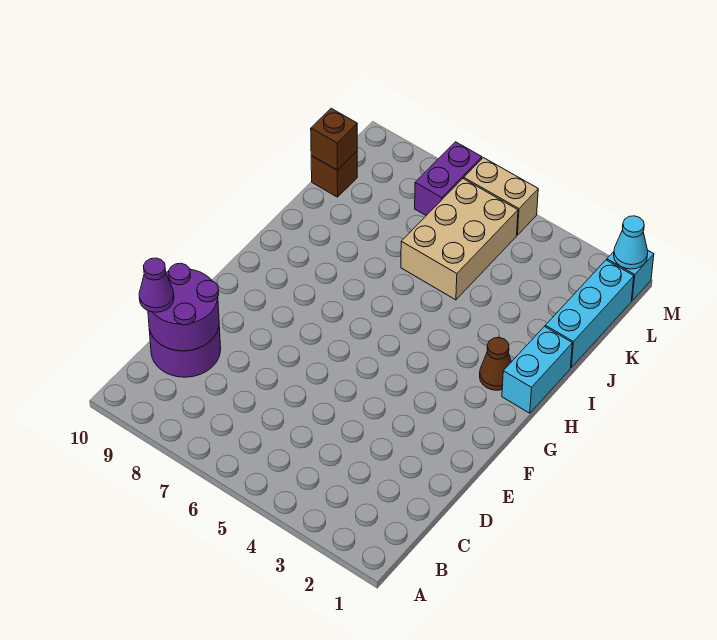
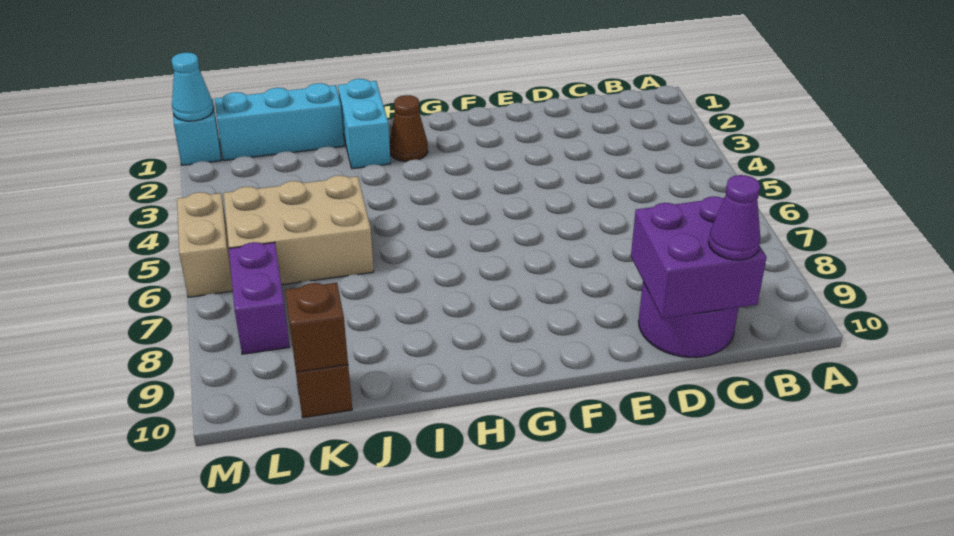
purple 2x2 round brick [148,263,219,351] -> purple 2x2 brick [631,196,767,318]
cyan 1x2 brick [502,327,572,413] -> cyan 1x2 brick turned to [338,79,391,169]
purple 1x2 brick [415,142,482,215] -> purple 1x2 brick turned to [229,242,290,354]

